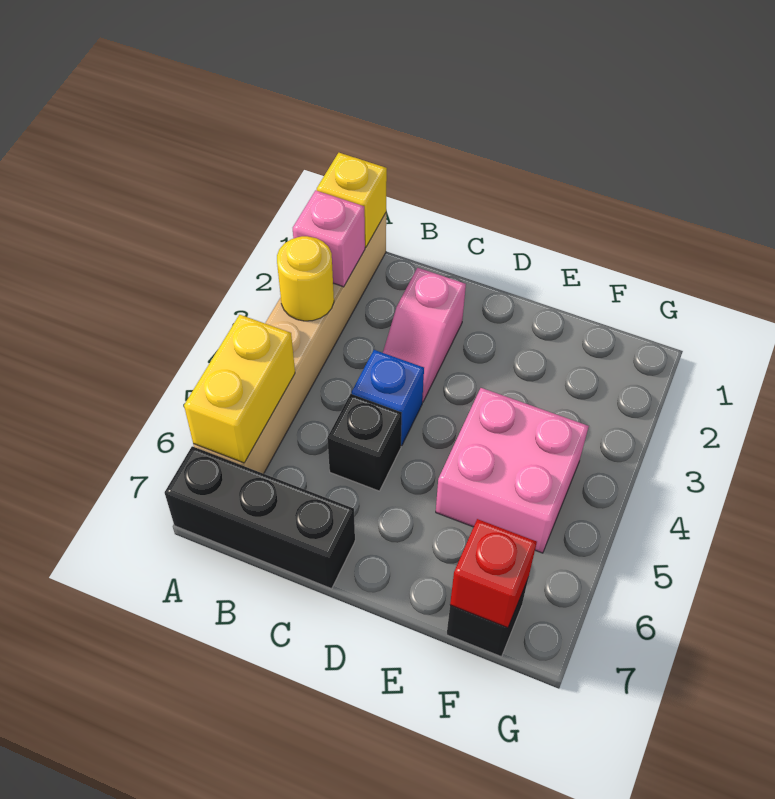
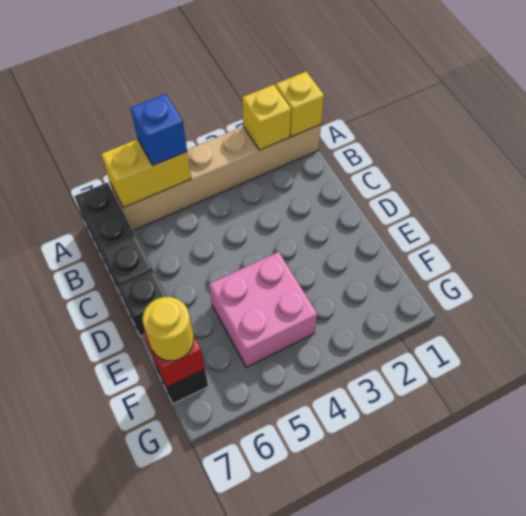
pink 1x1 brick [293,190,365,287] -> yellow 1x1 brick [242,85,291,150]
yellow 1x1 round brick [277,236,334,321] -> yellow 1x1 round brick moved to [143,297,194,361]
pink 1x2 slope [383,268,466,402] -> none
blue 1x1 brick [352,350,424,446] -> blue 1x1 brick moved to [130,94,187,165]
black 1x1 brick [327,394,402,491] -> black 1x1 brick moved to [118,270,167,337]

